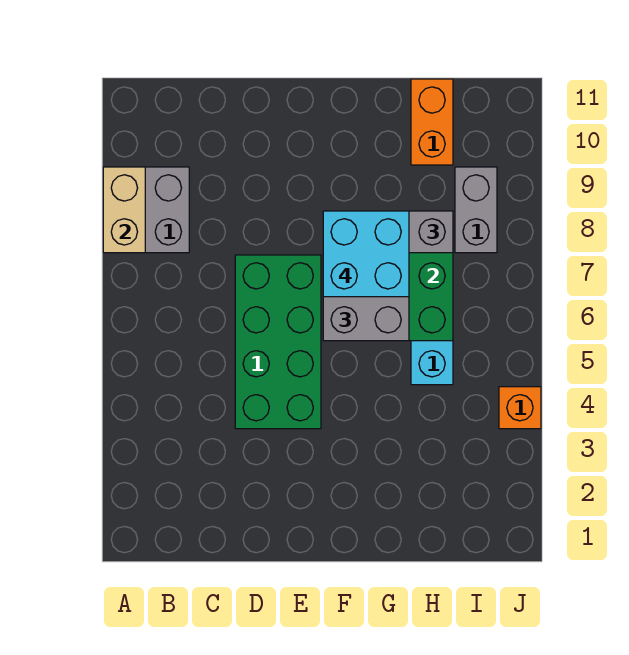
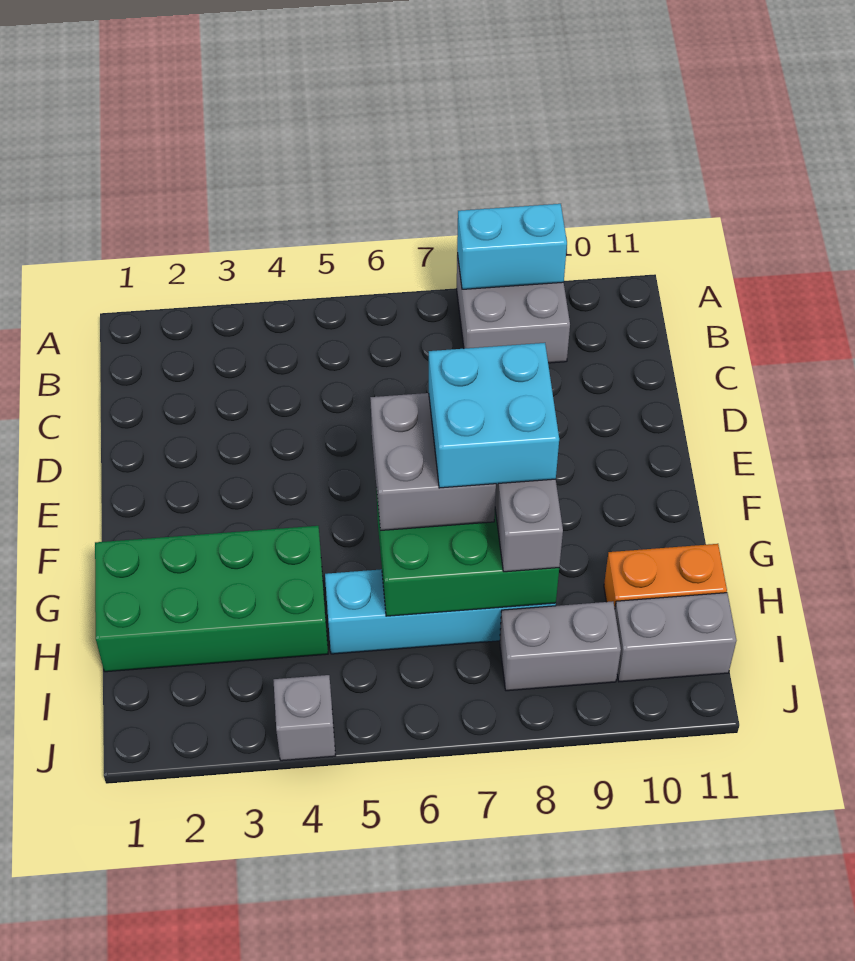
tan 1x2 brick [103,167,145,253] -> cyan 1x2 brick [457,204,567,289]
green 2x4 brick [235,255,321,429] -> green 2x4 brick moved to [95,526,328,672]
none -> grey 1x2 brick [615,593,736,682]
orange 1x1 brick [499,387,541,429] -> grey 1x1 brick [273,675,336,761]

